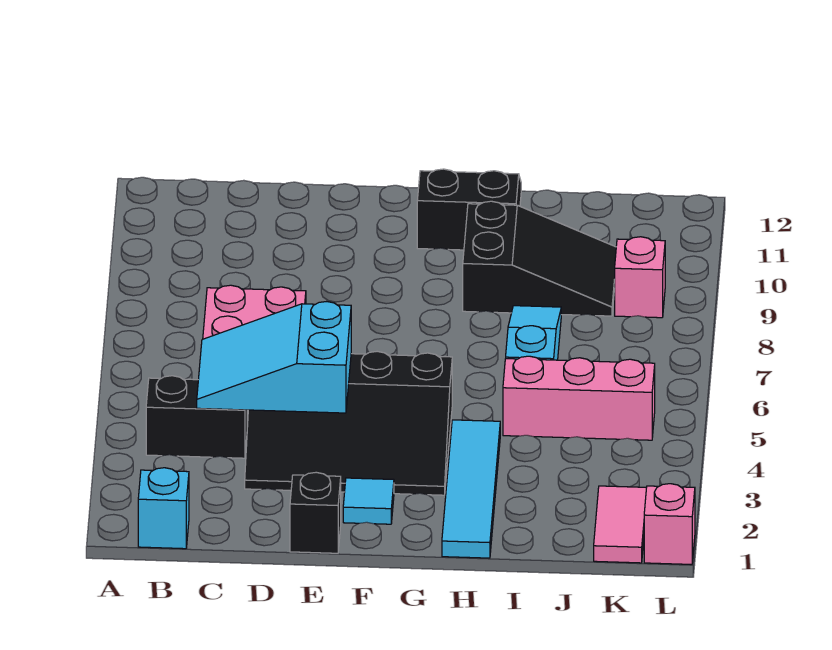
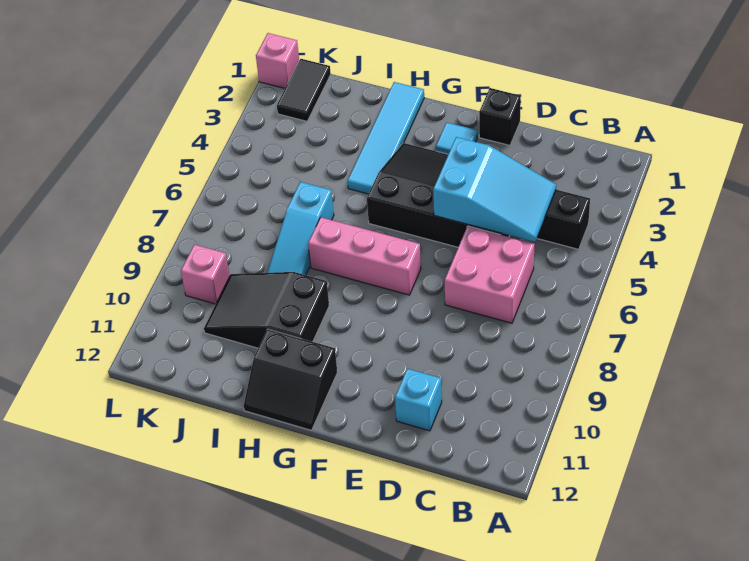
cyan 1x1 brick [138,468,189,549] -> cyan 1x1 brick moved to [395,369,442,431]
pink 1x3 brick [503,356,655,440] -> pink 1x3 brick moved to [308,217,421,295]
pink 1x2 tile [594,486,647,563] -> black 1x2 tile [277,59,331,121]

